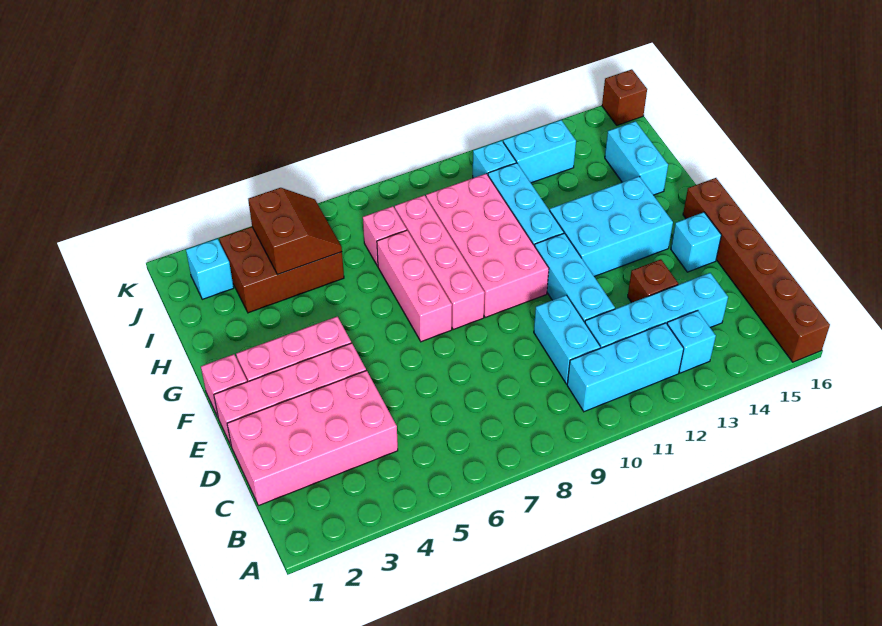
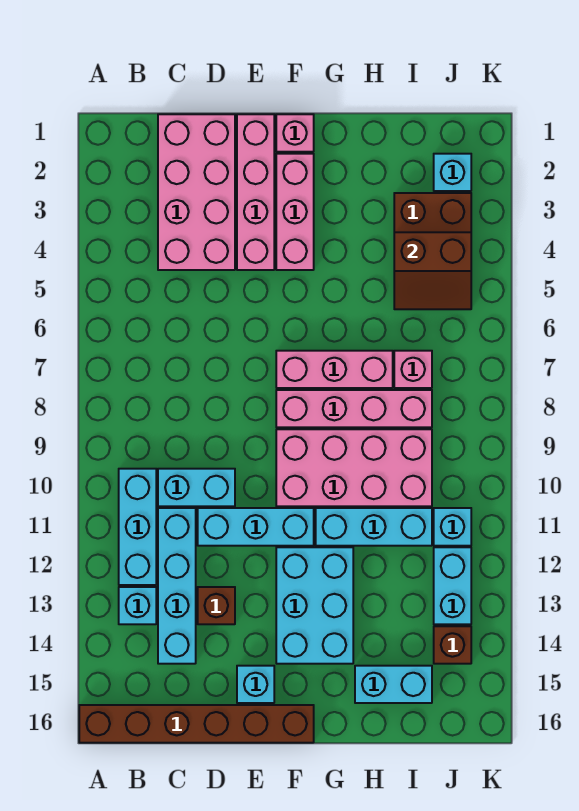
brown 1x1 brick [602,69,647,125] -> brown 1x1 brick moved to [434,626,471,664]

